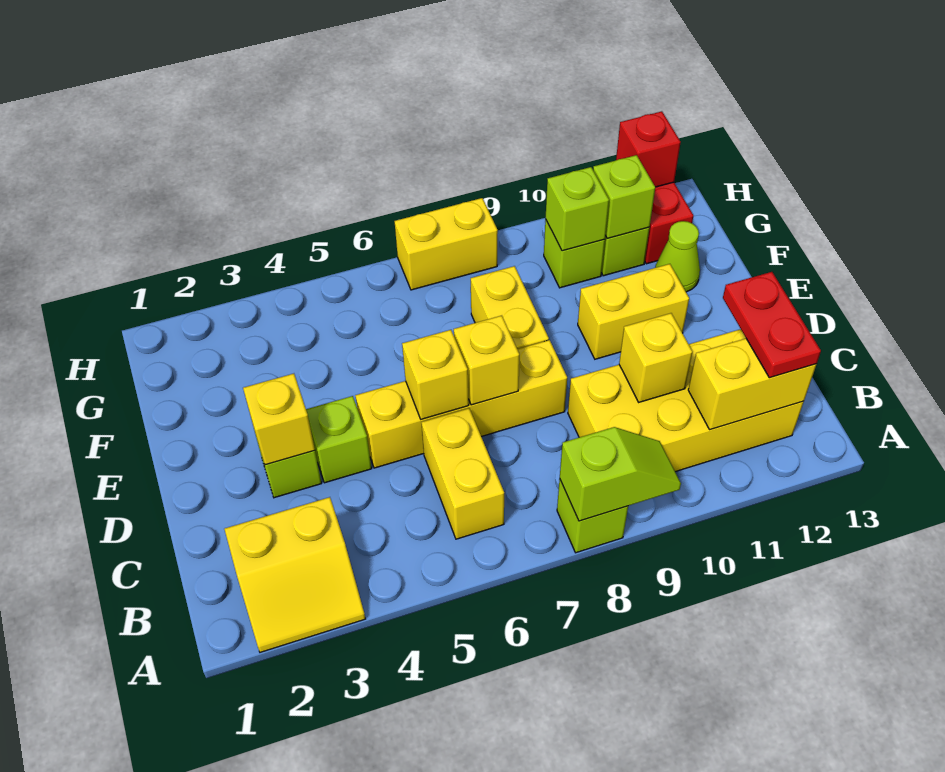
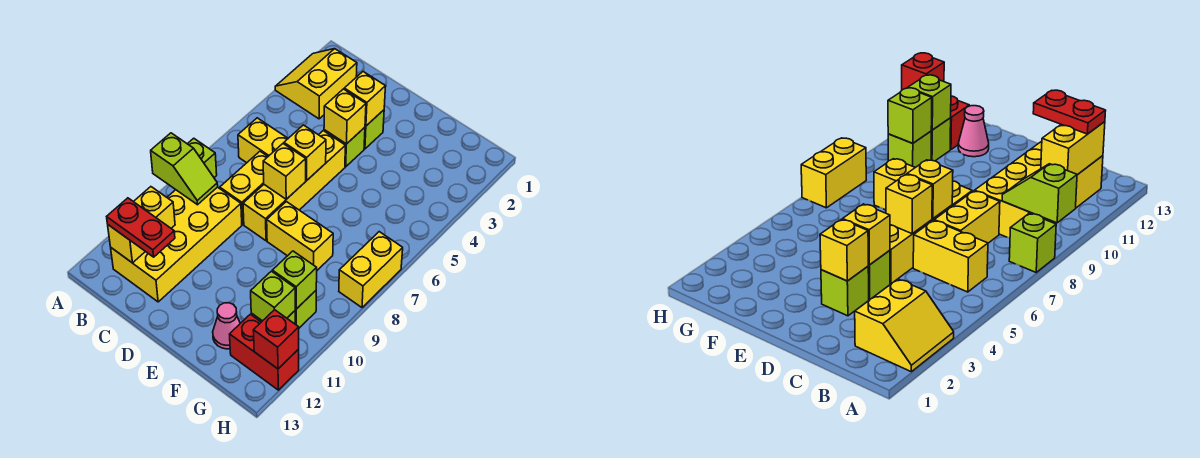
lime 1x2 slope [560,427,681,521] -> lime 1x2 slope turned to [151,133,218,205]
yellow 1x1 brick [619,313,692,402] -> yellow 1x1 brick moved to [324,89,366,144]
yellow 1x2 brick [578,264,689,359] -> yellow 1x2 brick moved to [220,151,268,224]
lime 1x1 cone [655,221,700,292] -> pink 1x1 cone [213,303,240,349]

